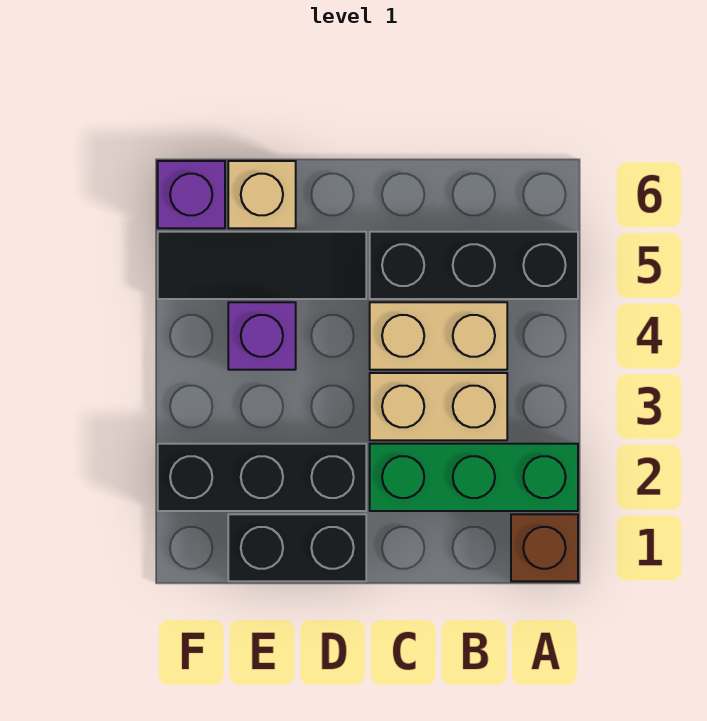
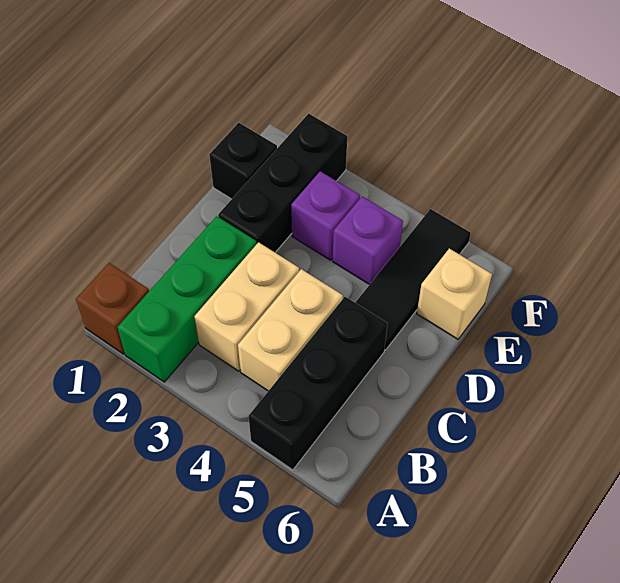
black 1x2 brick [228,514,366,581] -> black 1x1 brick [209,123,277,199]
purple 1x1 brick [158,161,225,228] -> purple 1x1 brick moved to [291,171,360,260]

